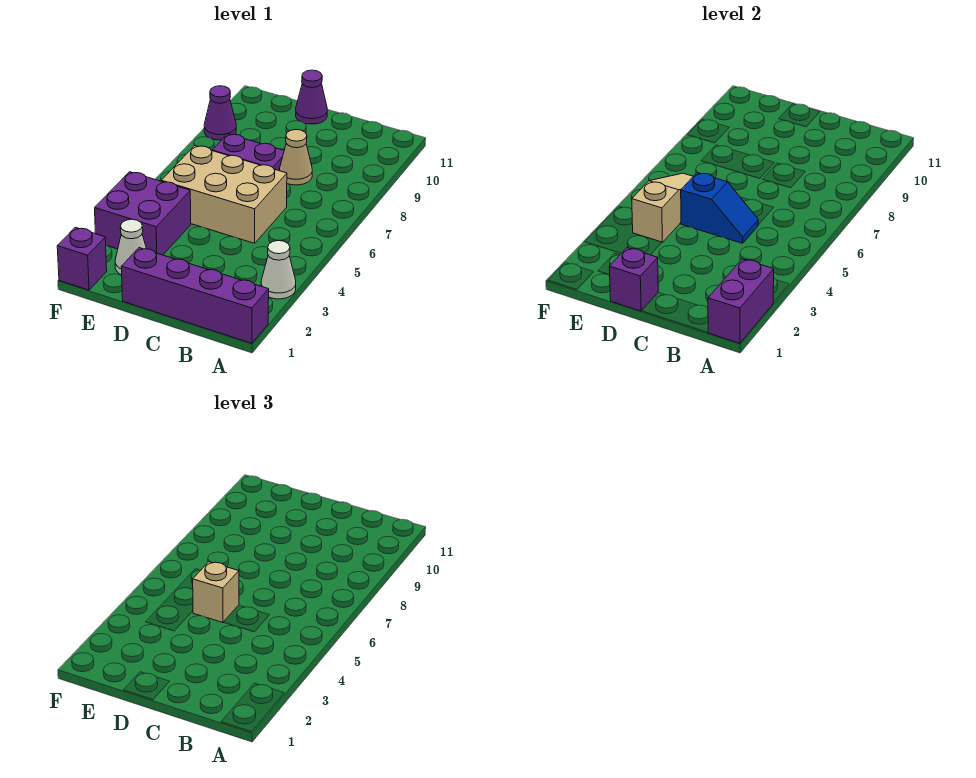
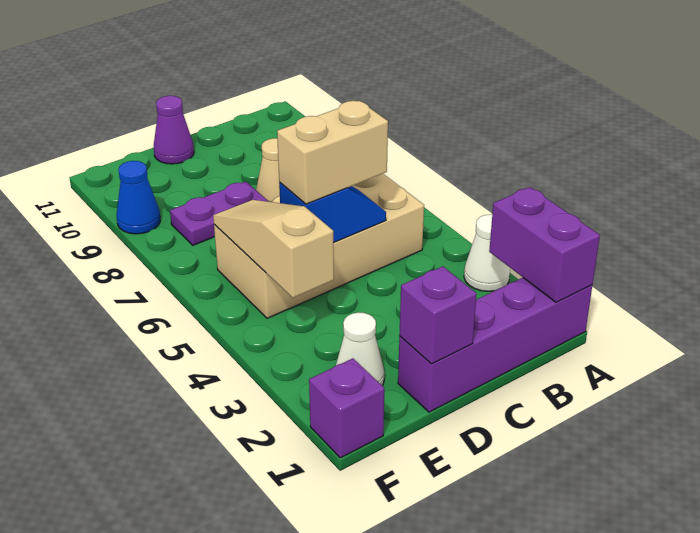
tan 2x3 brick [161,146,287,243] -> tan 2x4 brick [214,174,424,318]
tan 1x1 brick [193,562,239,623] -> tan 1x2 brick [277,101,388,204]
purple 2x2 brick [95,172,191,255] -> none
purple 1x1 cone [204,86,236,140] -> blue 1x1 cone [117,161,160,234]

